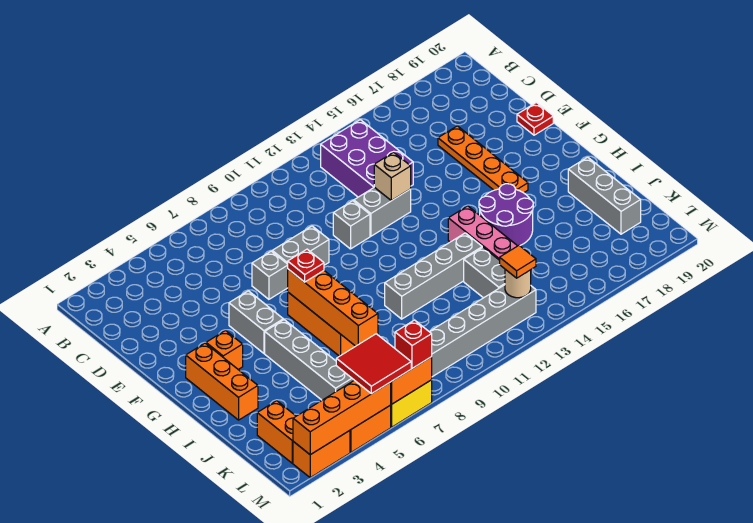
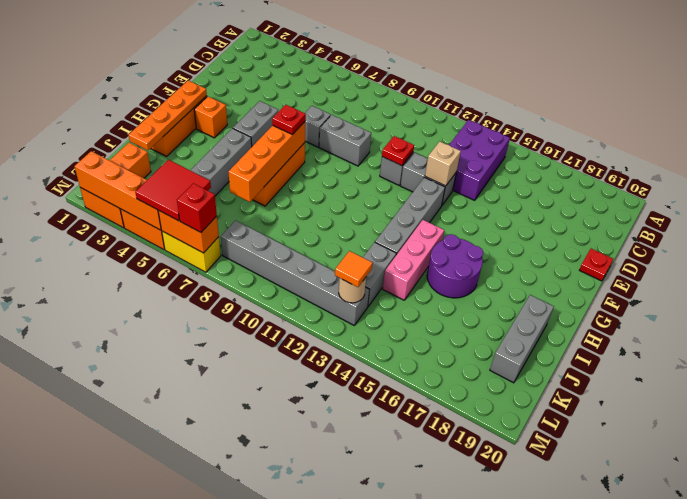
orange 1x4 plate [438,126,528,193] -> orange 1x4 plate moved to [128,80,207,150]
none -> red 1x1 plate [382,136,414,166]
grey 1x4 brick [385,233,482,319] -> grey 1x4 brick turned to [375,177,445,255]

